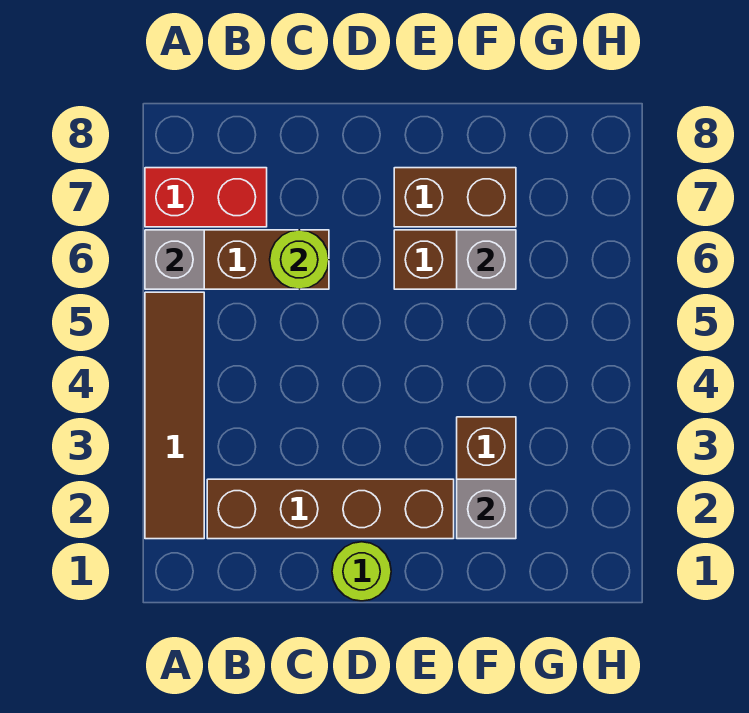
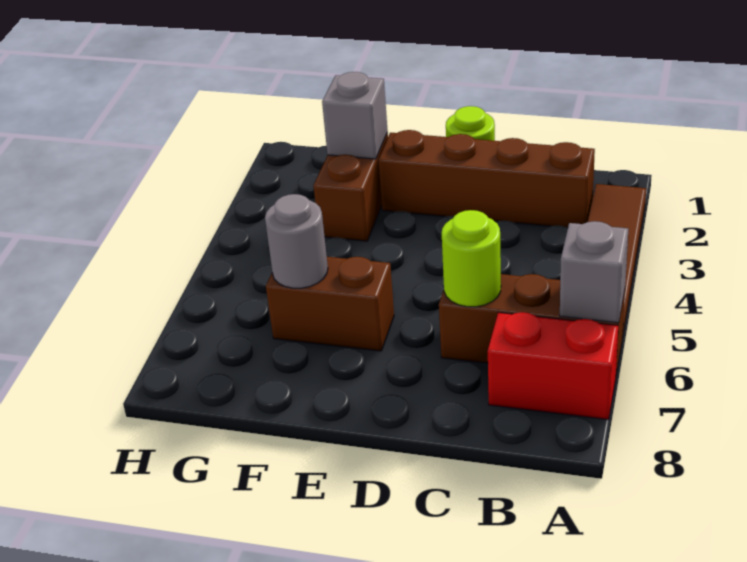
brown 1x2 brick [394,168,516,227] -> none
grey 1x1 brick [457,230,516,289] -> grey 1x1 round brick [265,194,328,288]

